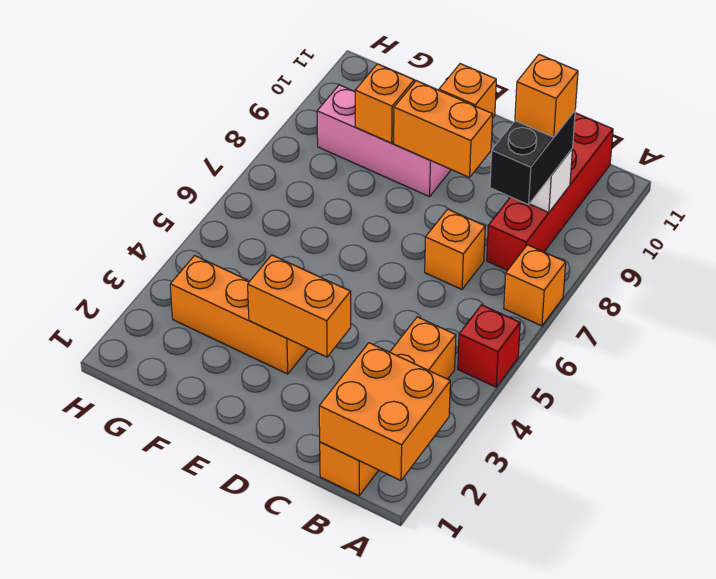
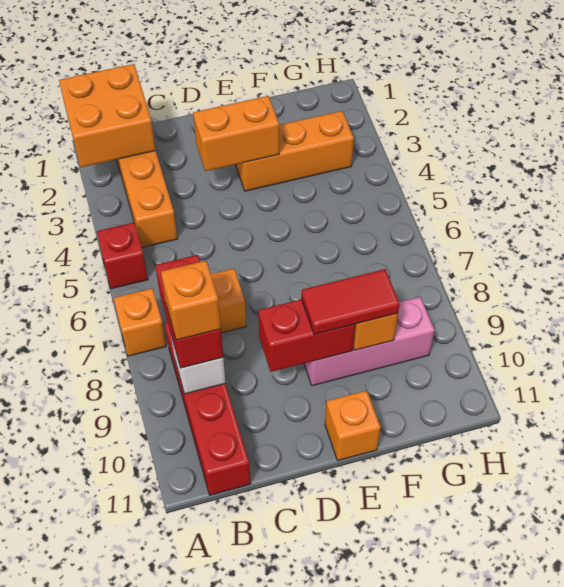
black 1x2 brick [490,111,575,205] -> red 1x2 brick [155,255,223,368]
orange 1x2 brick [394,81,493,177] -> red 1x2 brick [258,299,355,372]
none -> red 1x2 tile [301,269,400,334]

